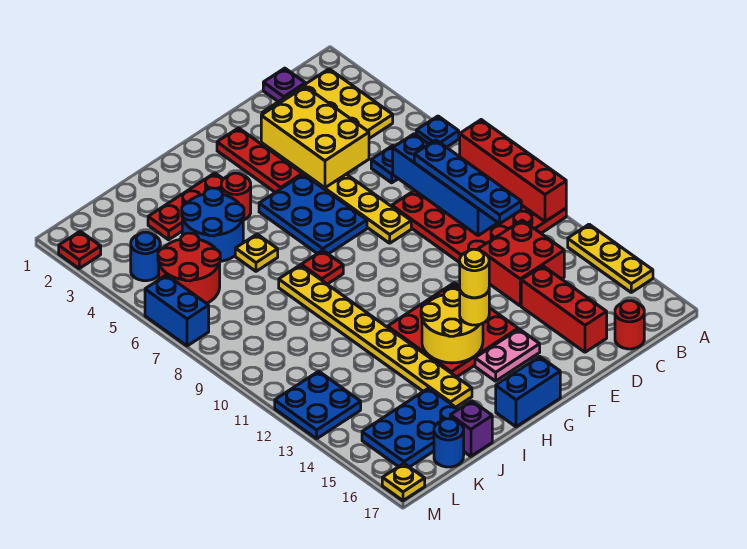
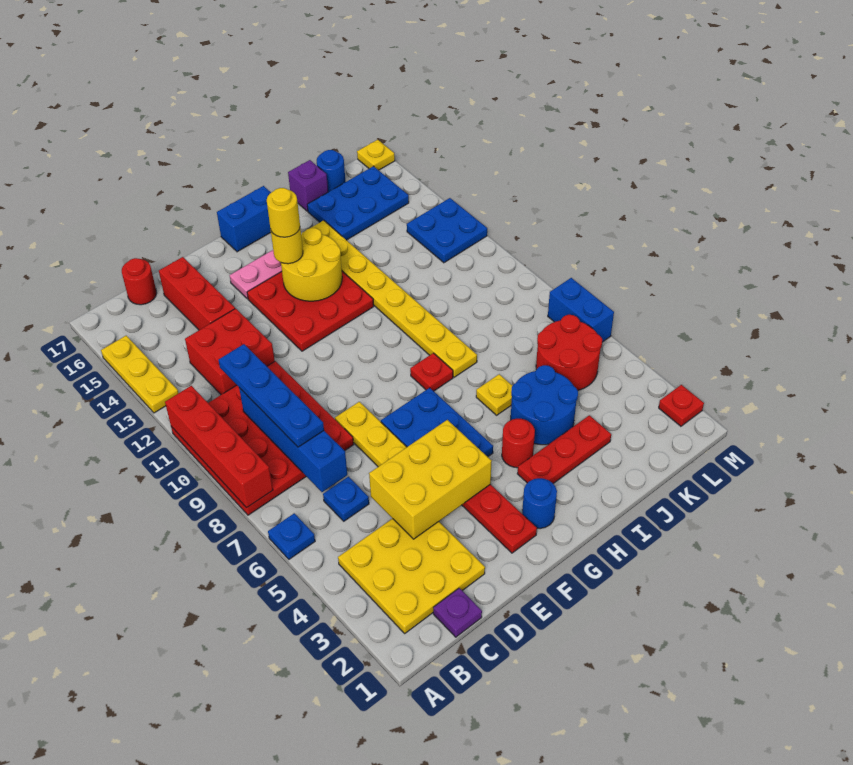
yellow 2x3 brick [261,87,369,188] -> yellow 2x3 brick turned to [369,420,492,539]
blue 1x1 round brick [131,232,160,281] -> blue 1x1 round brick moved to [522,478,557,529]

